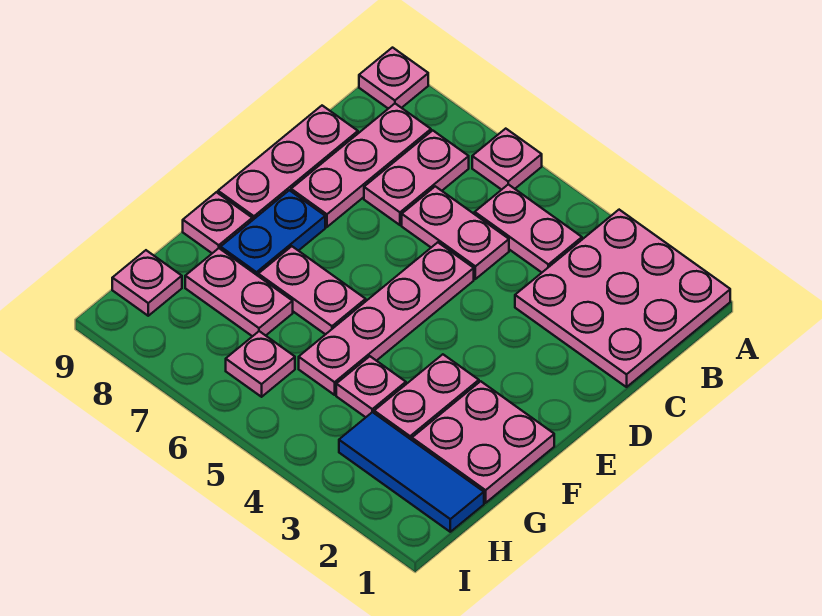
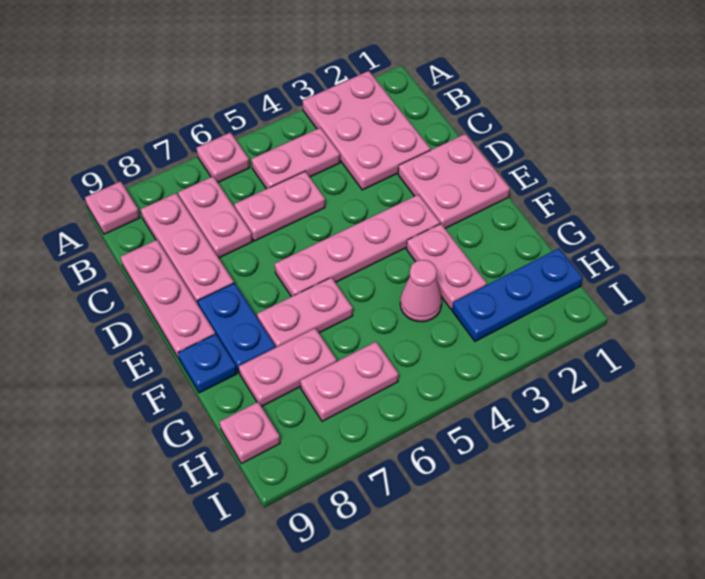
pink 3x3 plate [515,210,730,387] -> pink 2x3 plate [303,71,430,190]
pink 1x4 plate [299,242,474,395] -> pink 1x4 plate turned to [275,194,440,297]
pink 2x2 plate [412,381,554,503] -> pink 2x2 plate moved to [398,134,510,228]
pink 1x1 plate [183,192,252,253] -> blue 1x1 plate [178,334,237,393]
pink 1x1 plate [336,356,406,417] -> pink 1x1 cone [400,260,442,322]
blue 1x3 tile [339,412,484,532] -> blue 1x3 plate [452,248,583,341]
pink 1x1 plate [226,331,295,397] -> pink 1x2 plate [300,342,399,421]

